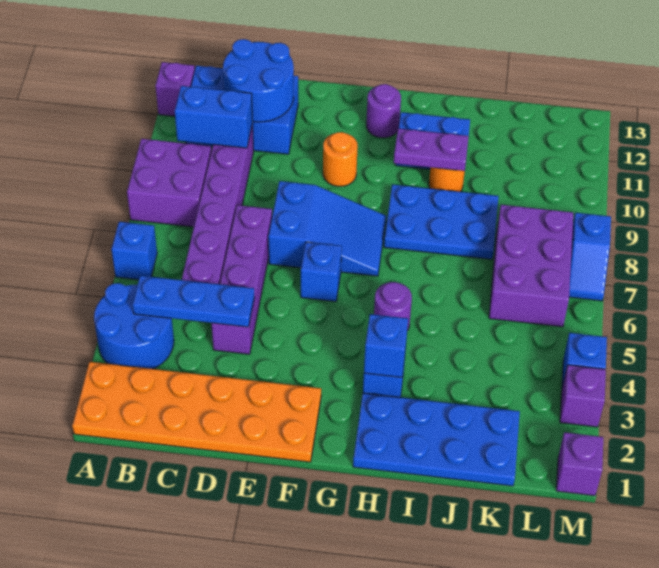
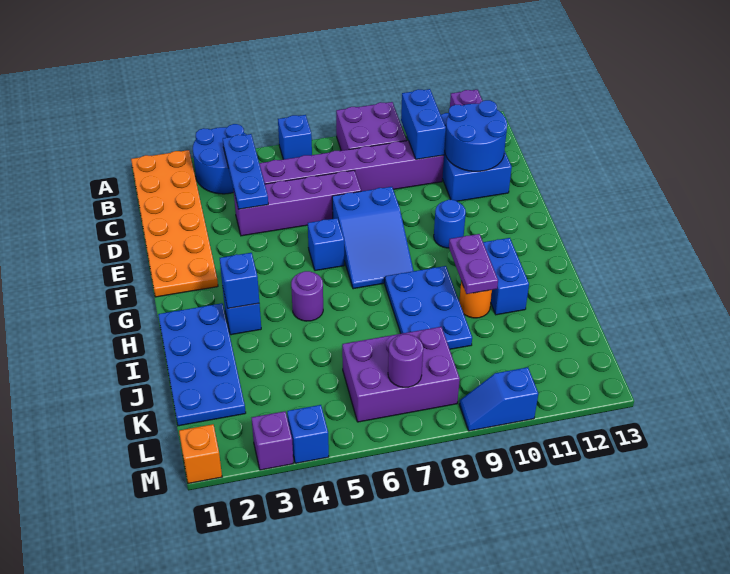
orange 1x1 round brick [323,132,358,186] -> blue 1x1 round brick [434,200,466,248]
purple 1x1 round brick [366,84,401,138] -> purple 1x1 round brick moved to [388,334,423,387]
purple 1x1 brick [556,432,603,496] -> orange 1x1 brick [179,424,222,483]
blue 1x2 slope [569,213,611,301] -> blue 1x2 slope moved to [459,367,538,431]

